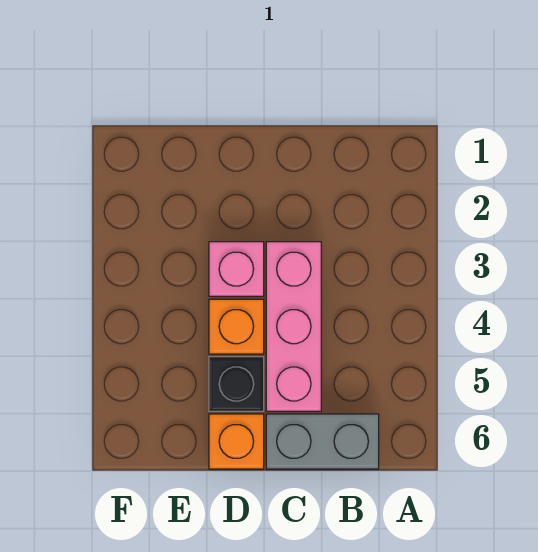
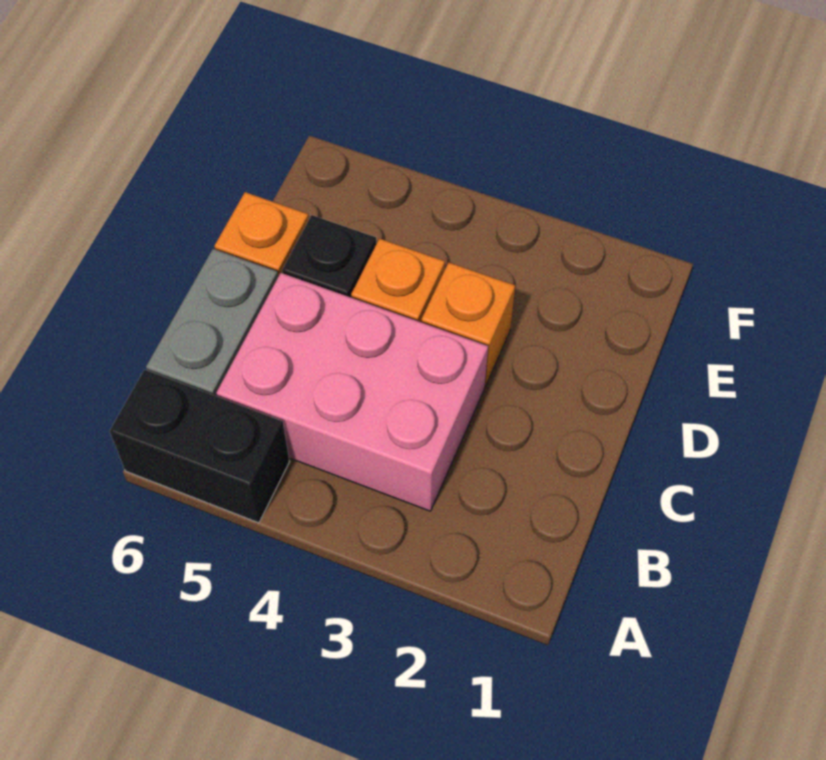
none -> black 1x2 brick [110,370,290,523]
pink 1x3 brick [266,242,321,411] -> pink 2x3 brick [216,273,488,511]
pink 1x1 brick [209,242,264,296] -> orange 1x1 brick [421,262,515,386]

